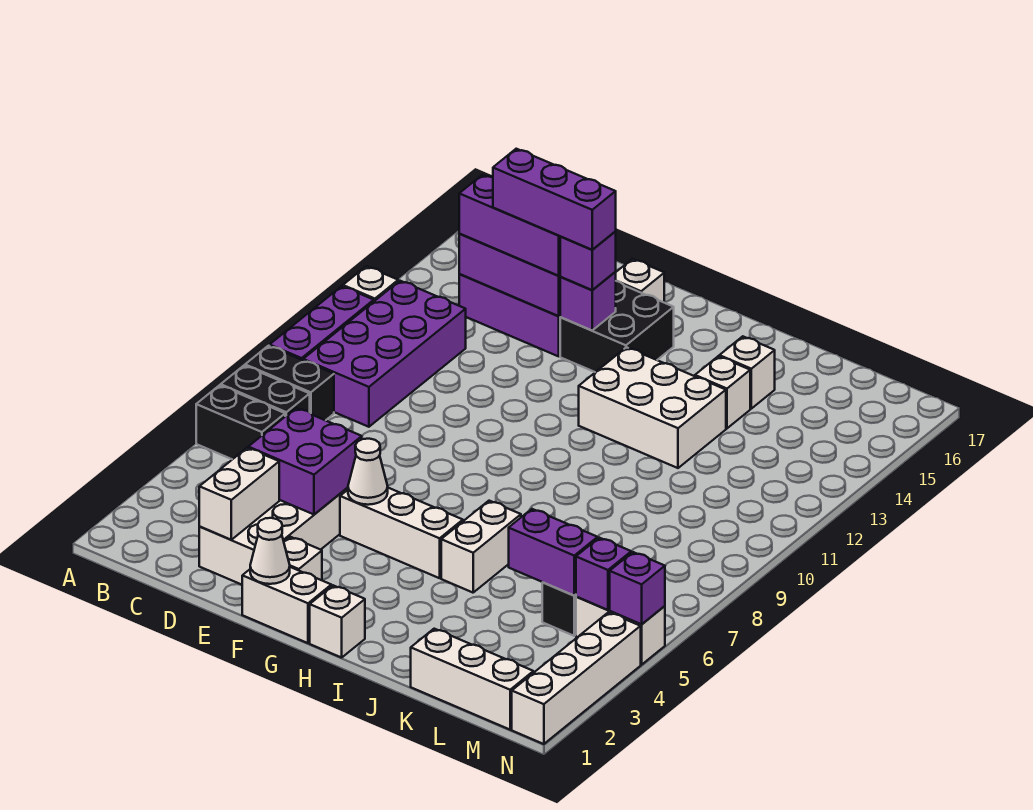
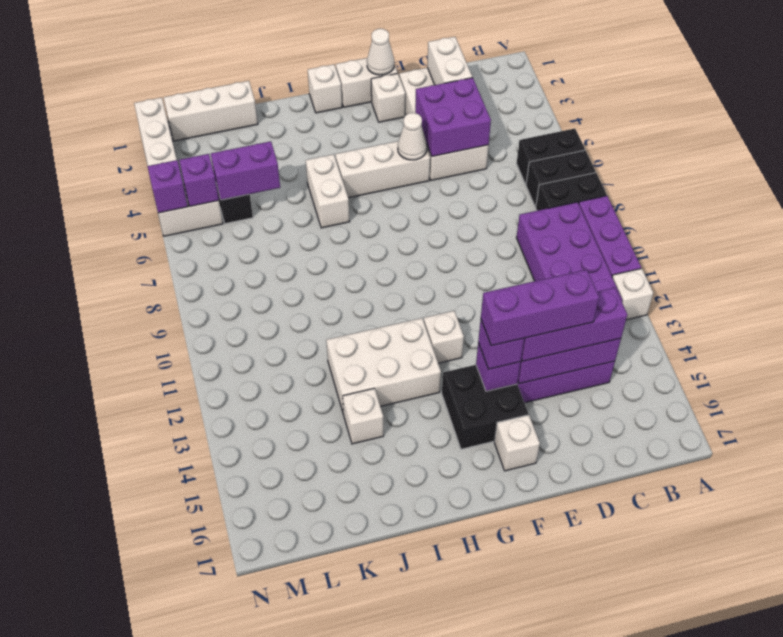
white 1x1 brick [719,336,775,409] -> white 1x1 brick moved to [424,311,464,363]

